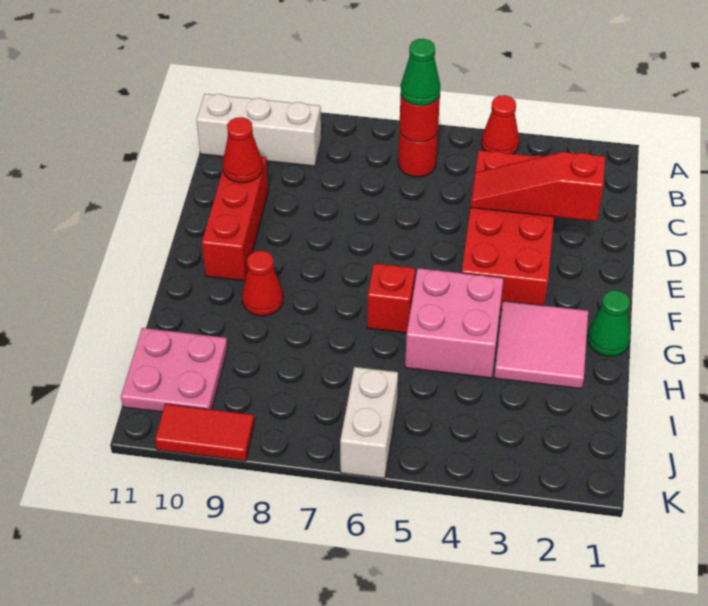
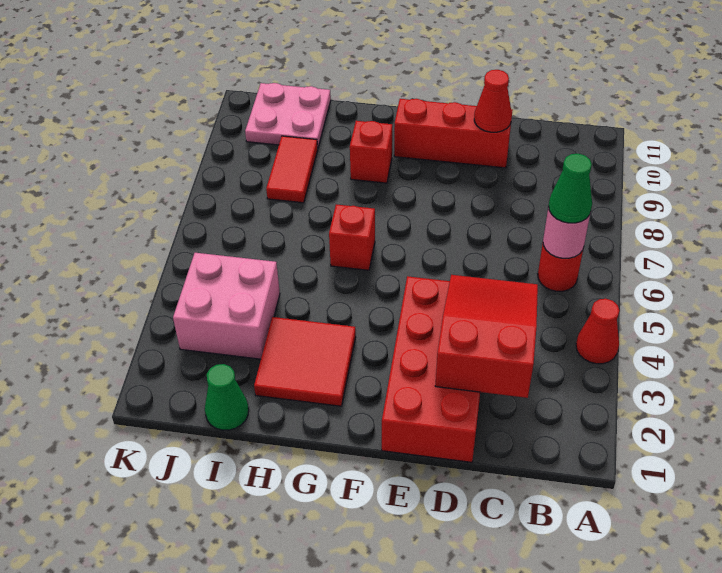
red 1x1 round brick [399,95,440,142] -> pink 1x1 round brick [543,206,590,258]
white 1x3 brick [196,94,321,166] -> none
red 2x4 brick [462,150,554,310] -> red 2x4 brick turned to [382,276,480,462]
red 1x3 slope [471,152,605,221] -> red 2x3 slope [435,275,538,398]
green 1x1 cone [587,290,631,356] -> green 1x1 cone moved to [205,364,249,430]
pink 2x2 tile [494,301,588,389] -> red 2x2 tile [254,317,356,406]
pink 2x2 brick [405,268,503,378] -> pink 2x2 brick moved to [173,253,280,359]
red 1x1 cone [242,251,283,316] -> red 1x1 brick [350,121,392,183]
white 1x2 brick [340,367,398,479] -> none
red 1x2 tile [155,404,254,461] -> red 1x2 tile moved to [266,136,318,203]

